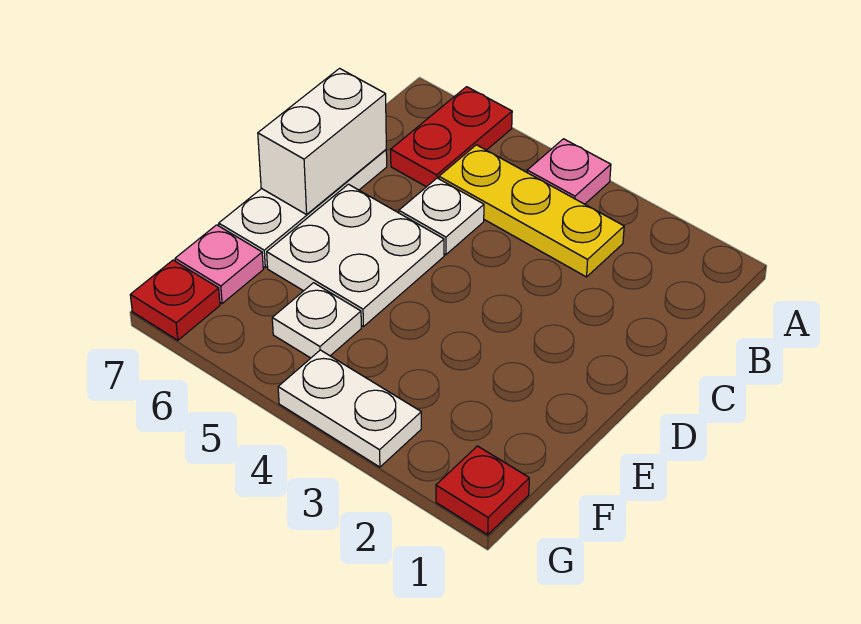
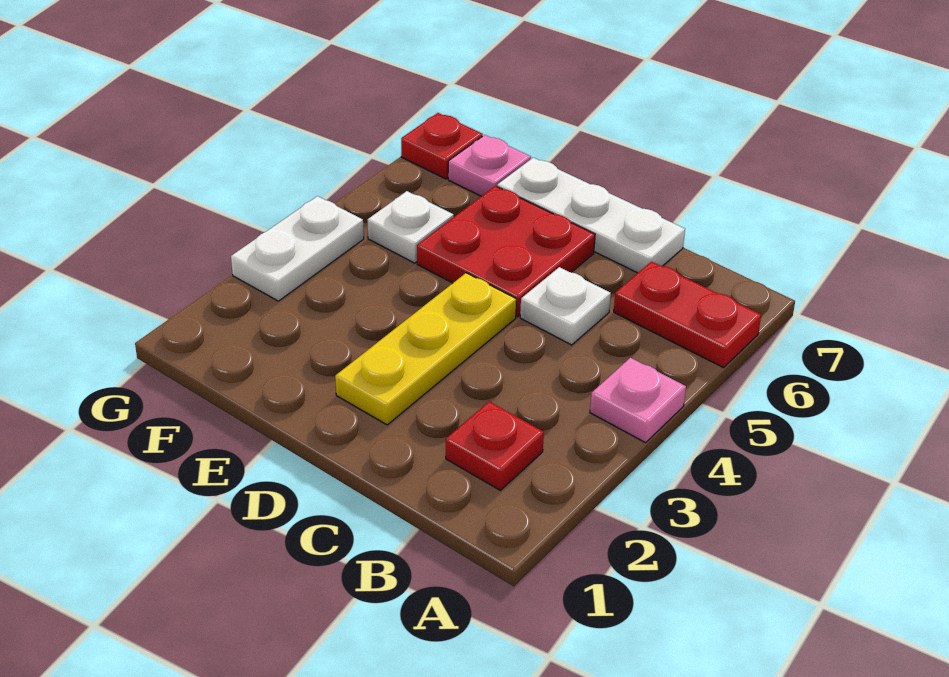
yellow 1x3 plate [439,145,624,277] -> yellow 1x3 plate moved to [335,273,516,425]
white 1x2 brick [258,68,386,215] -> none
white 2x2 plate [267,184,444,327] -> red 2x2 plate [417,186,595,317]
red 1x1 plate [436,446,529,535] -> red 1x1 plate moved to [446,402,544,490]

